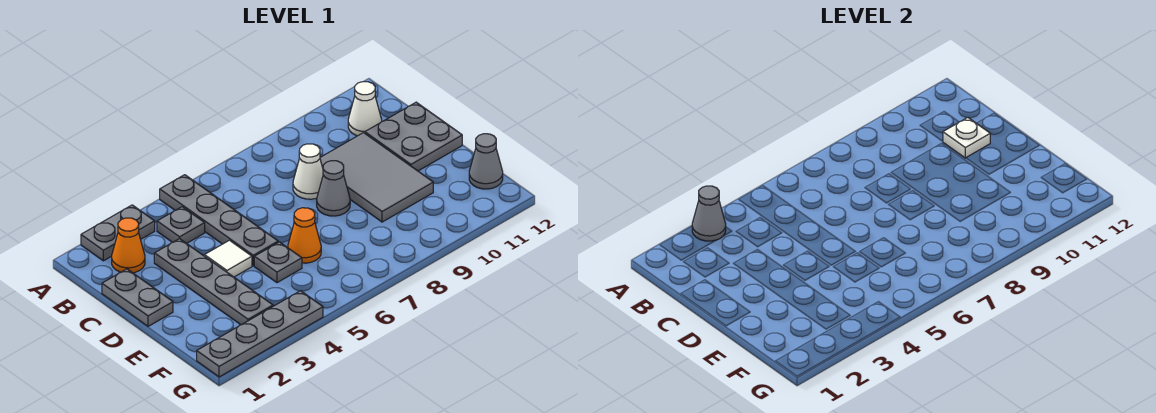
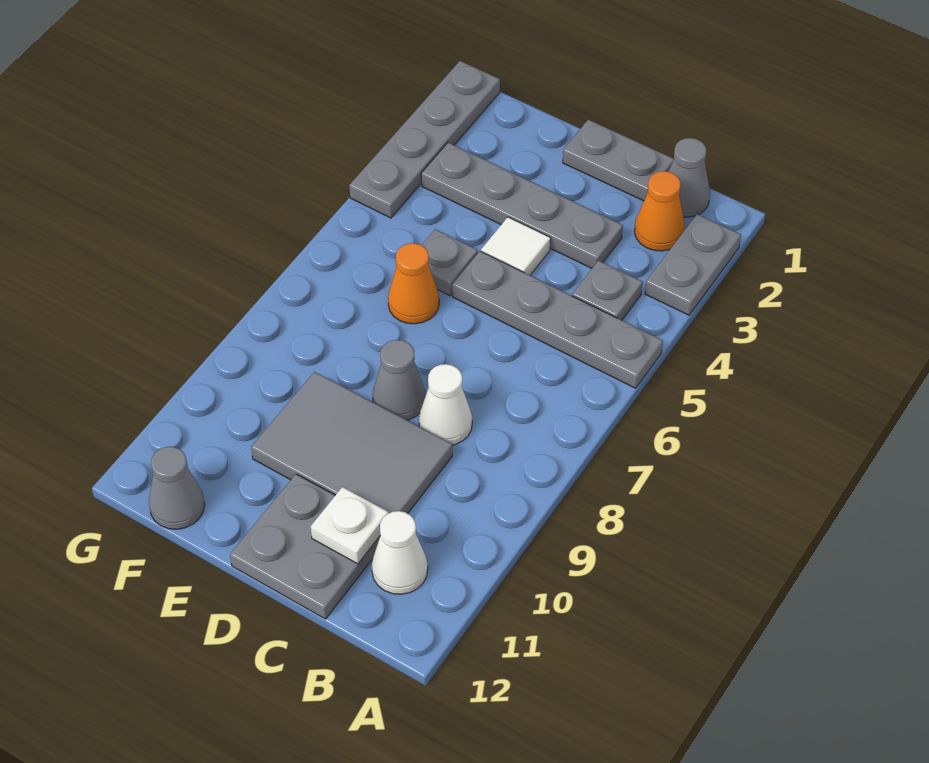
grey 1x1 cone [692,186,726,241] -> grey 1x1 cone moved to [668,138,710,217]

